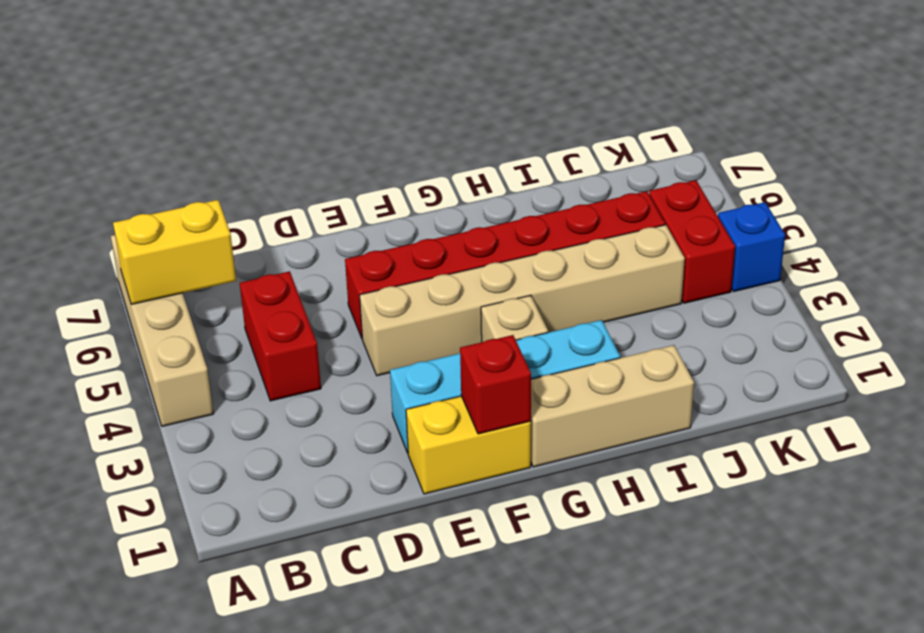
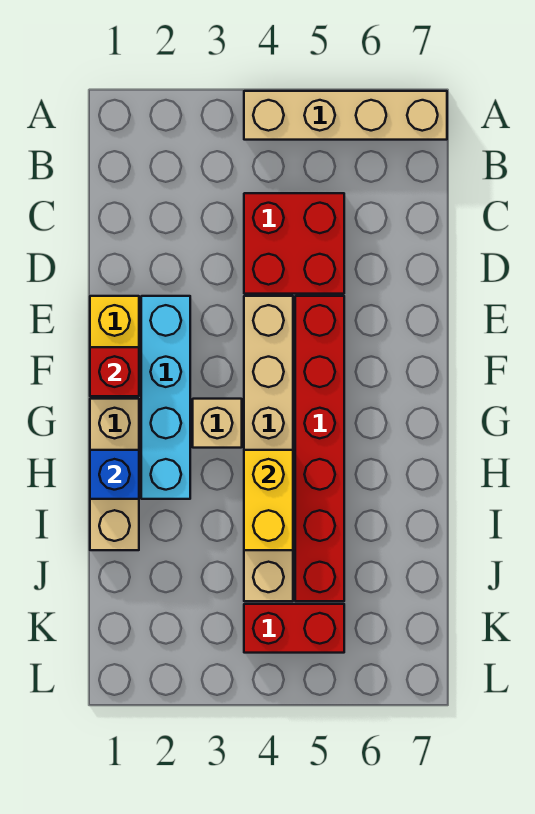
yellow 1x2 brick [113,200,236,304] -> yellow 1x2 brick moved to [244,450,293,550]
red 1x2 brick [240,271,321,401] -> red 2x2 brick [244,193,344,294]
blue 1x1 brick [718,202,785,292] -> blue 1x1 brick moved to [90,450,139,499]

